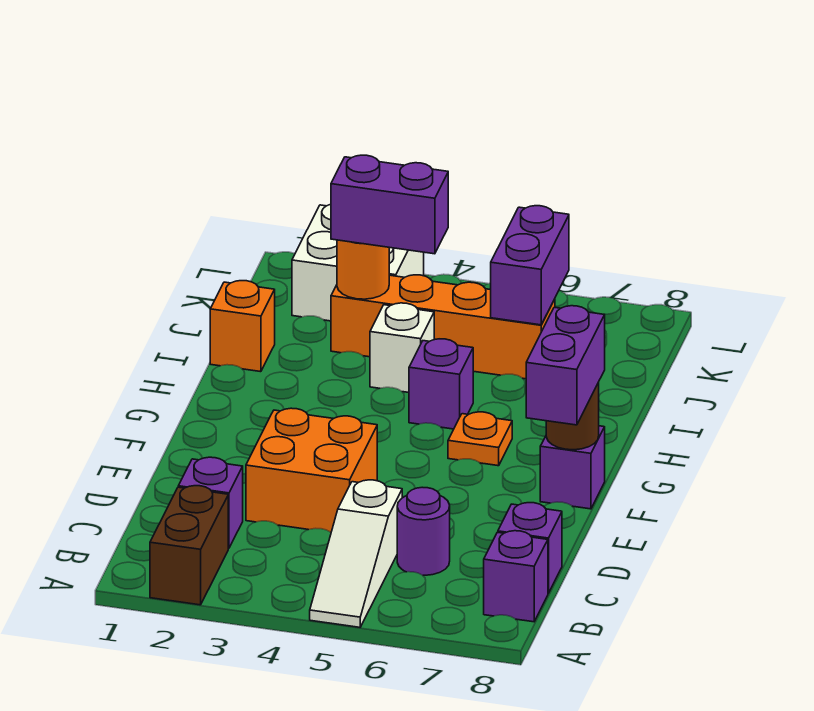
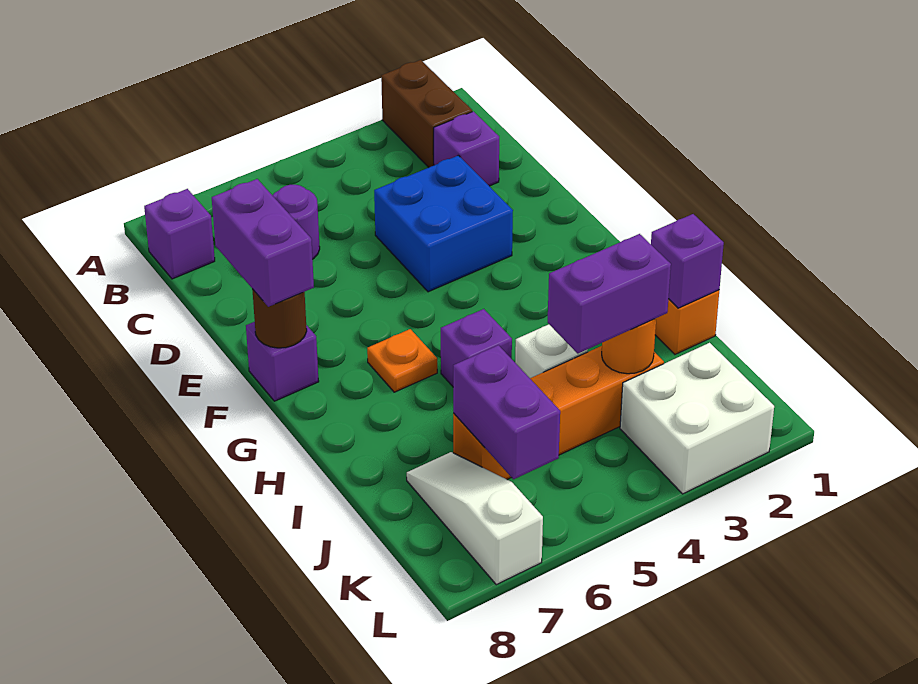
white 1x3 slope [310,480,402,627] -> white 1x3 slope moved to [407,452,543,585]
purple 1x1 brick [498,503,562,593] -> purple 1x1 brick moved to [651,214,724,308]
orange 2x2 brick [246,408,377,532] -> blue 2x2 brick [374,155,513,292]

